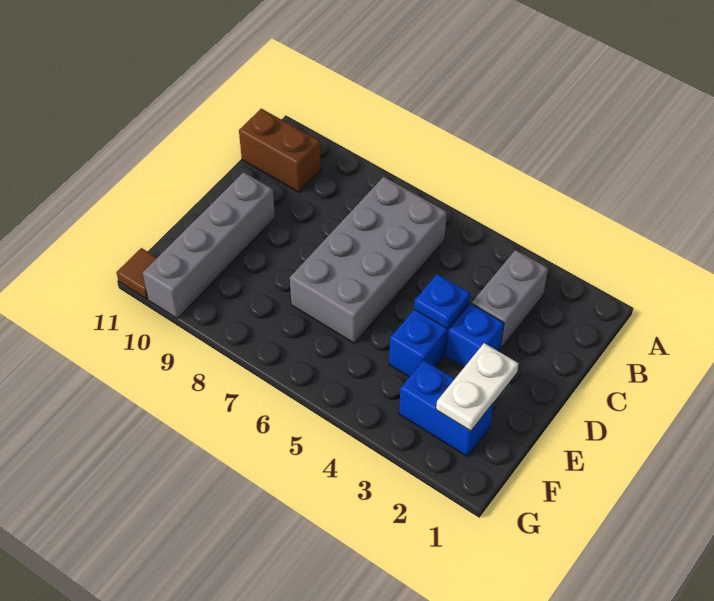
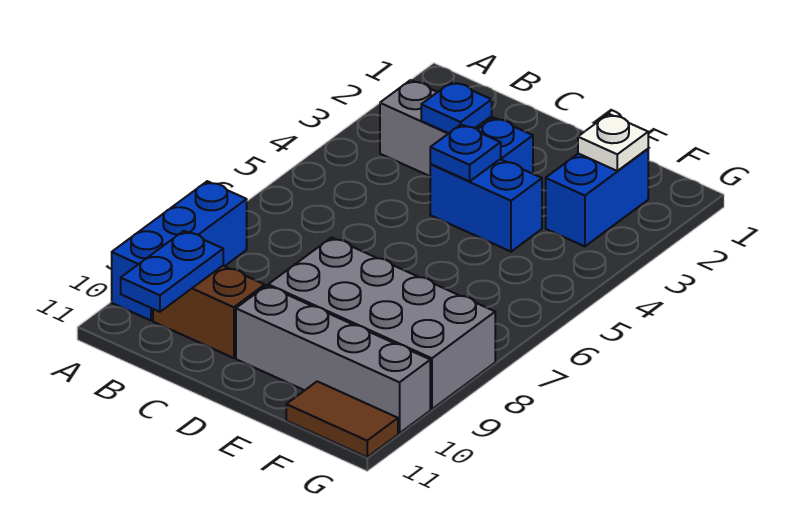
none -> blue 1x3 brick [112,181,247,321]
grey 2x4 brick [290,177,447,343] -> grey 2x4 brick moved to [268,238,495,409]
brown 1x2 brick [239,109,321,192] -> brown 1x2 brick turned to [153,266,265,358]
none -> blue 1x2 plate [121,231,223,312]
none -> blue 1x1 plate [421,82,492,133]
white 1x2 plate [436,343,519,431] -> white 1x1 plate [578,114,648,171]
brown 1x1 tile [116,248,157,299] -> brown 1x2 tile [286,381,398,457]

